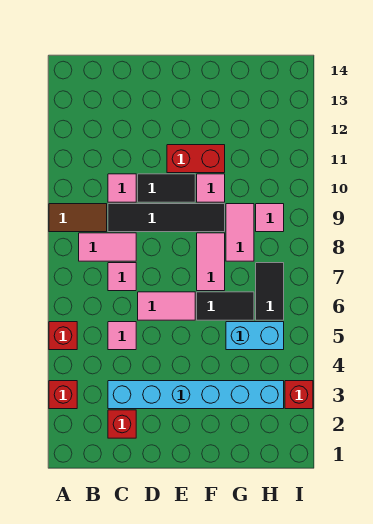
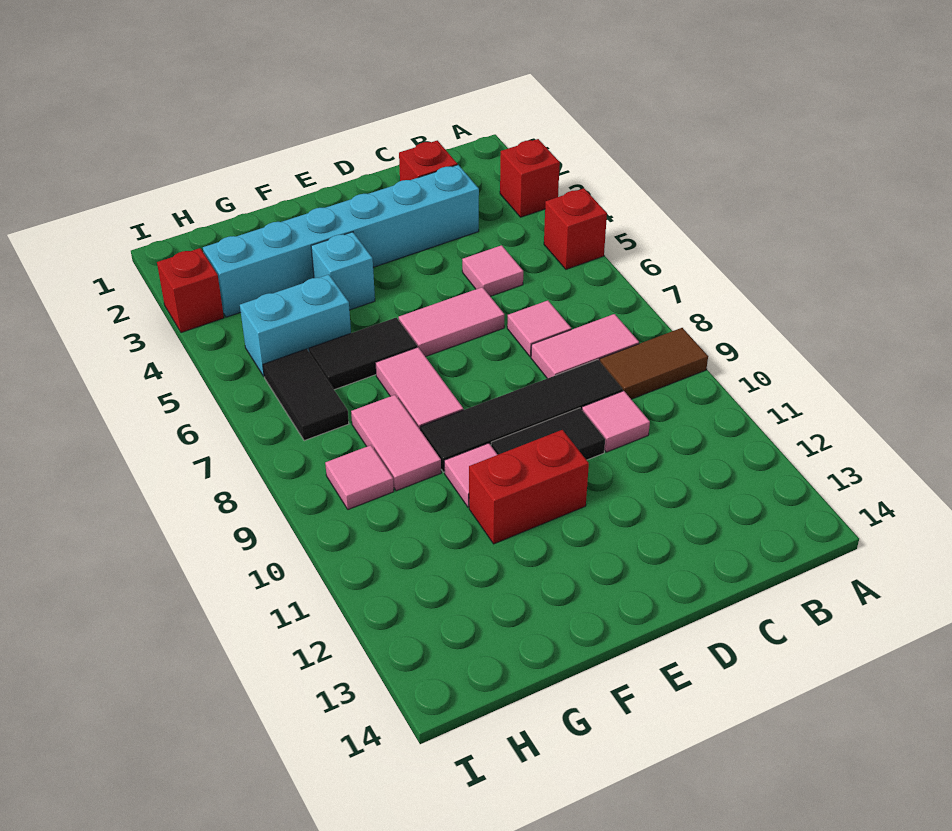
none -> cyan 1x1 brick [311,232,375,310]

